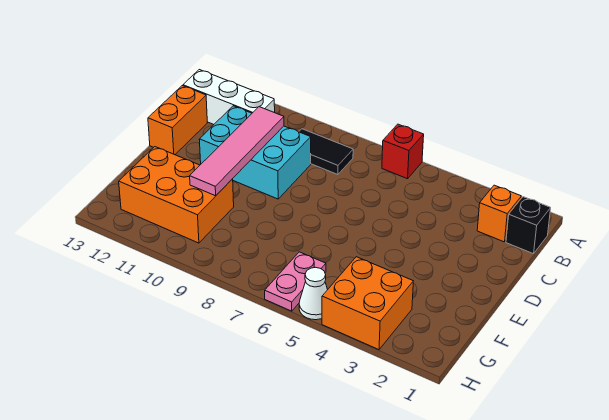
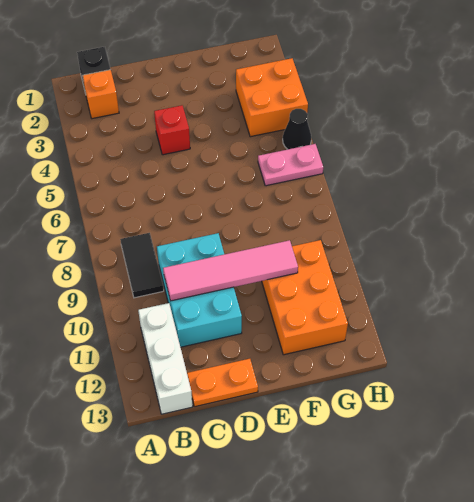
red 1x1 brick [382,124,424,179] -> red 1x1 brick moved to [154,105,190,155]
orange 1x2 brick [148,86,207,155] -> orange 1x2 plate [187,359,258,407]
white 1x1 cone [299,267,328,320] -> black 1x1 cone [283,109,311,149]

